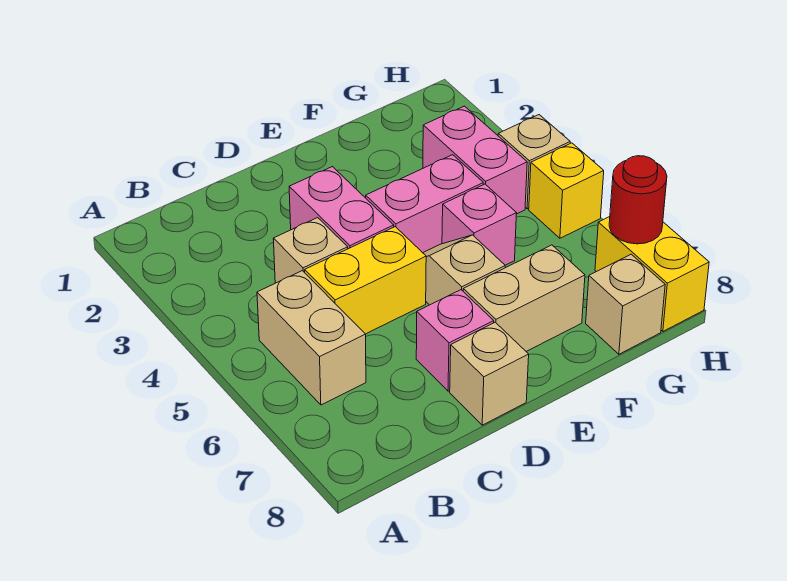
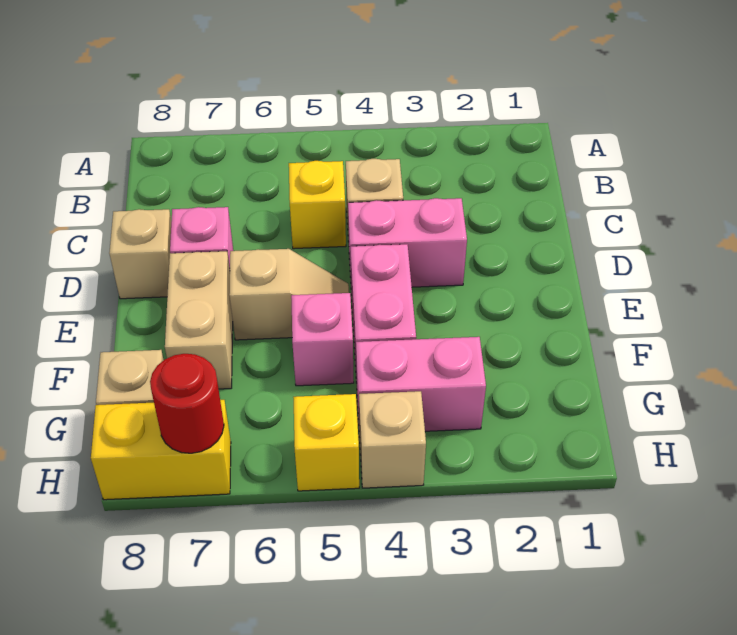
tan 1x2 brick [257,271,366,405] -> none
yellow 1x2 brick [305,227,426,334] -> yellow 1x1 brick [289,161,346,249]

